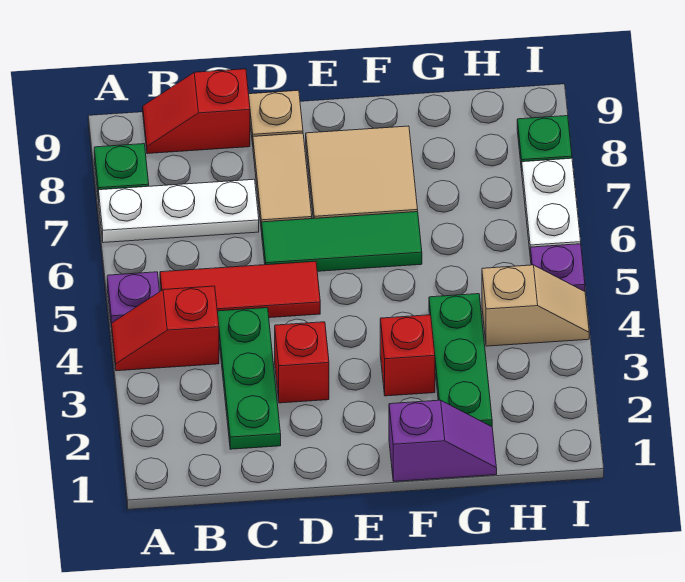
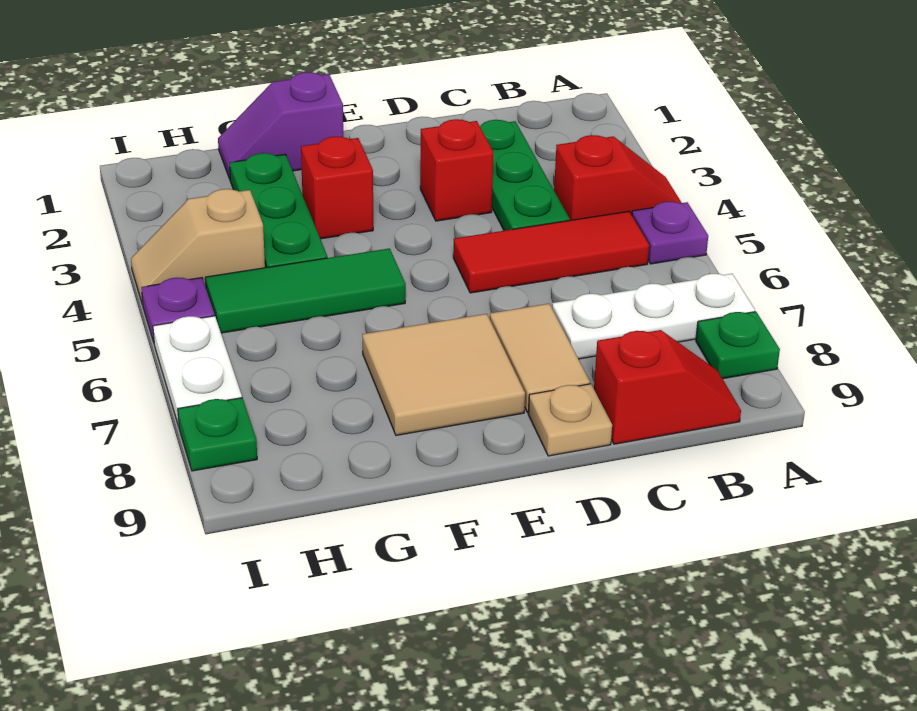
green 1x3 tile [262,212,422,271] -> green 1x3 tile moved to [205,248,406,333]

